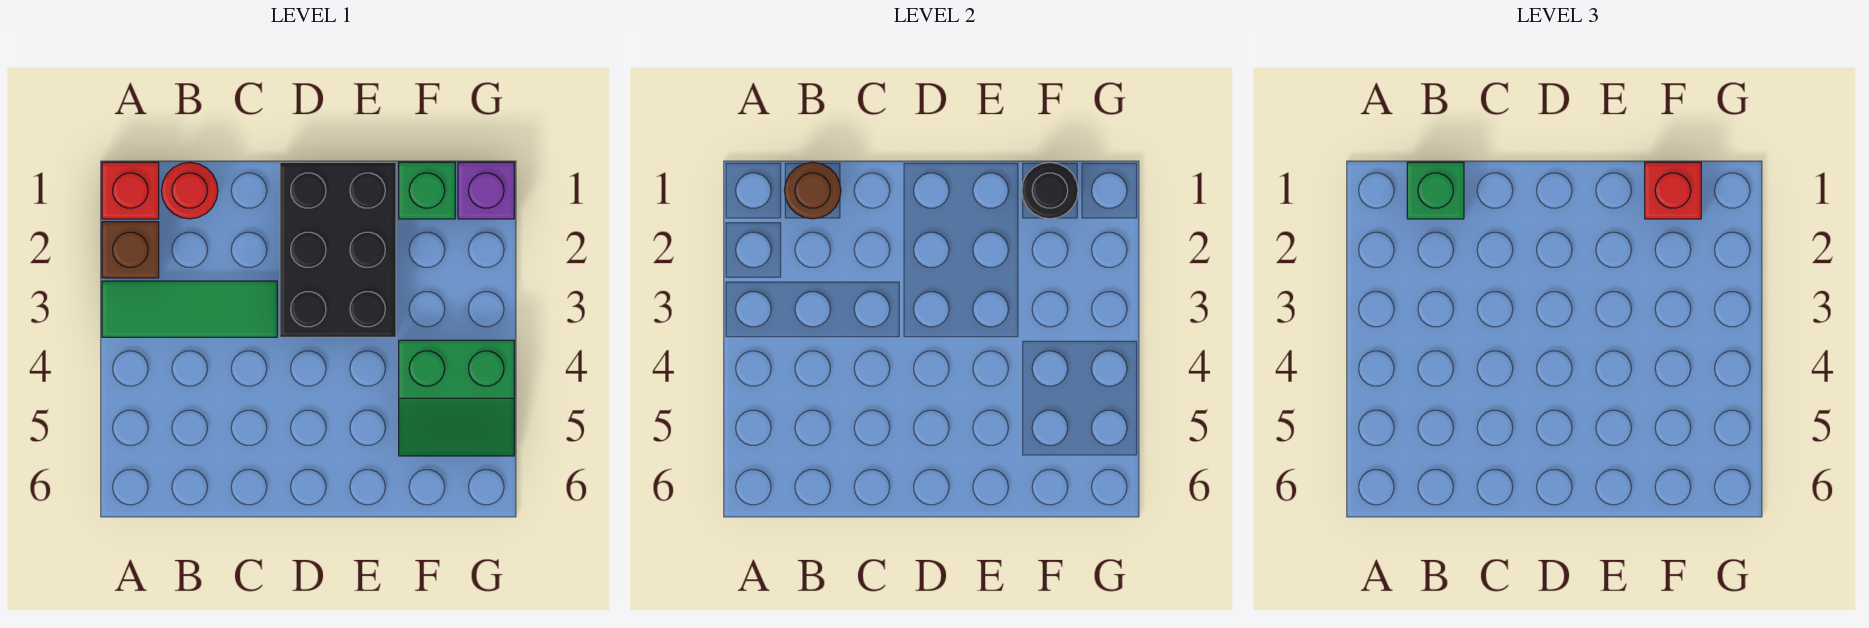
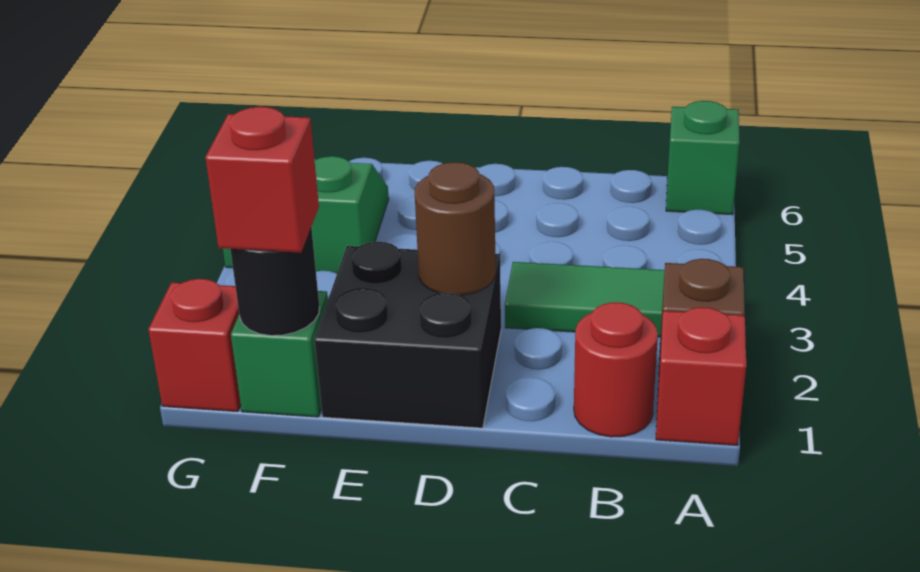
brown 1x1 round brick [784,162,841,219] -> brown 1x1 round brick moved to [415,162,496,295]
green 1x1 brick [1407,162,1464,219] -> green 1x1 brick moved to [666,101,740,215]
black 2x3 brick [280,162,396,337] -> black 2x2 brick [314,242,501,428]
purple 1x1 brick [458,162,514,219] -> red 1x1 brick [148,279,241,412]

